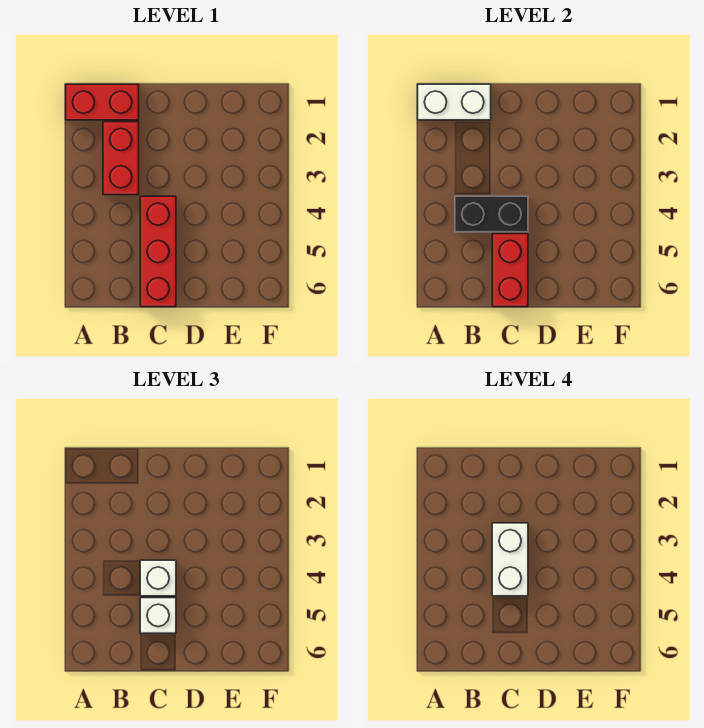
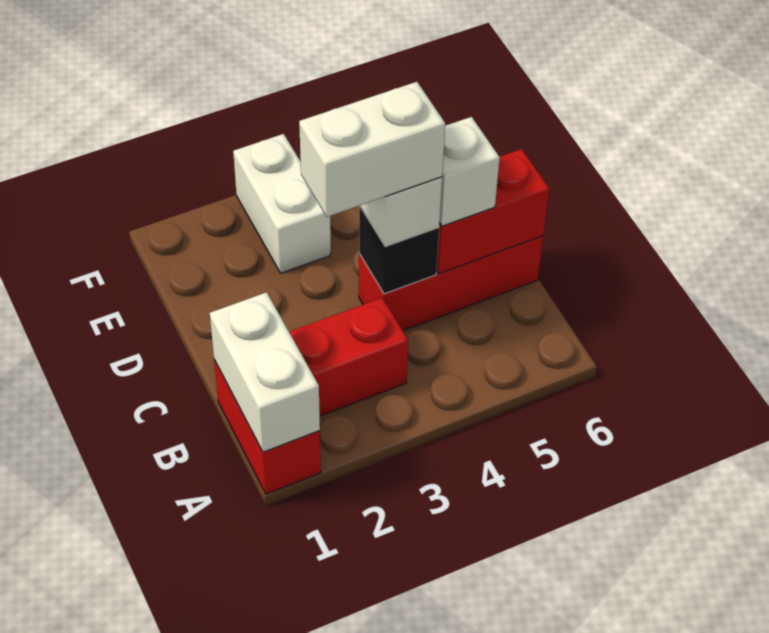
black 1x2 brick [455,196,528,232] -> black 1x1 brick [359,207,439,294]
none -> white 1x2 brick [233,134,331,273]

